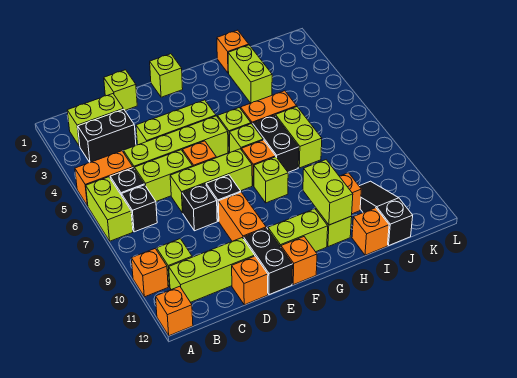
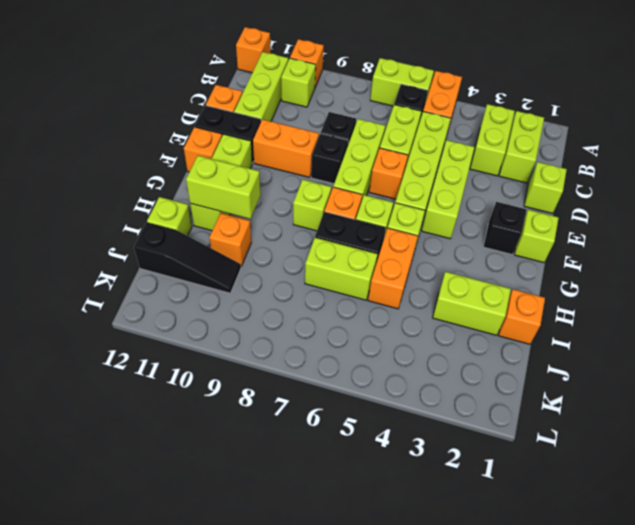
black 1x2 brick [78,109,136,162] -> lime 1x2 brick [470,104,515,176]
black 1x1 brick [122,185,157,232] -> black 1x1 brick moved to [483,202,526,255]
orange 1x1 brick [352,208,389,255] -> lime 1x1 brick [147,197,192,236]

